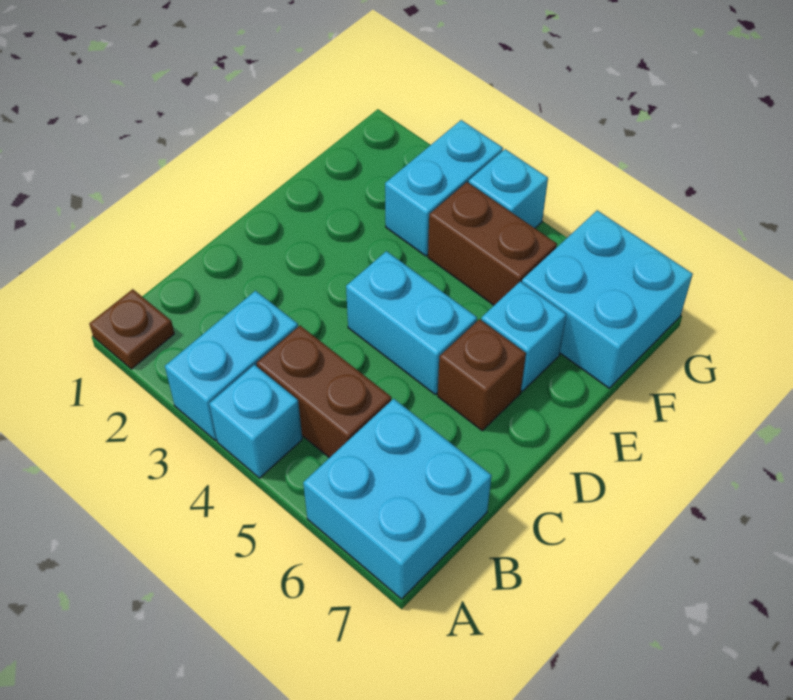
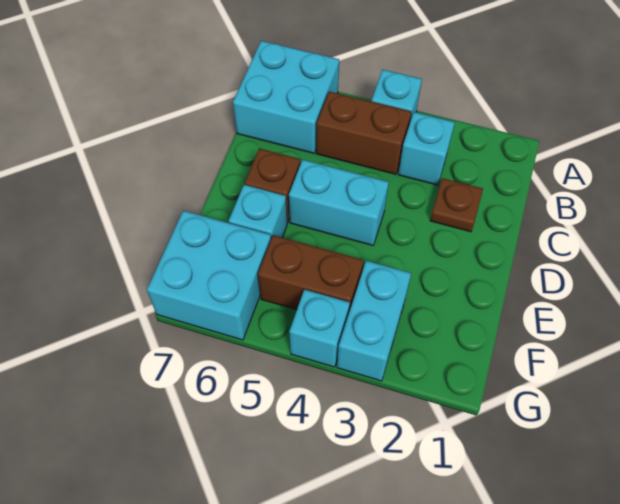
brown 1x1 plate [89,289,174,369] -> brown 1x1 plate moved to [430,178,483,232]
cyan 1x2 brick [165,291,298,440] -> cyan 1x1 brick [398,112,455,185]

